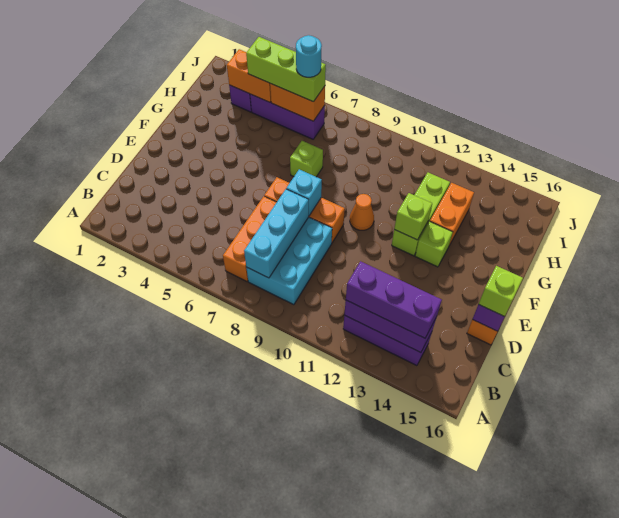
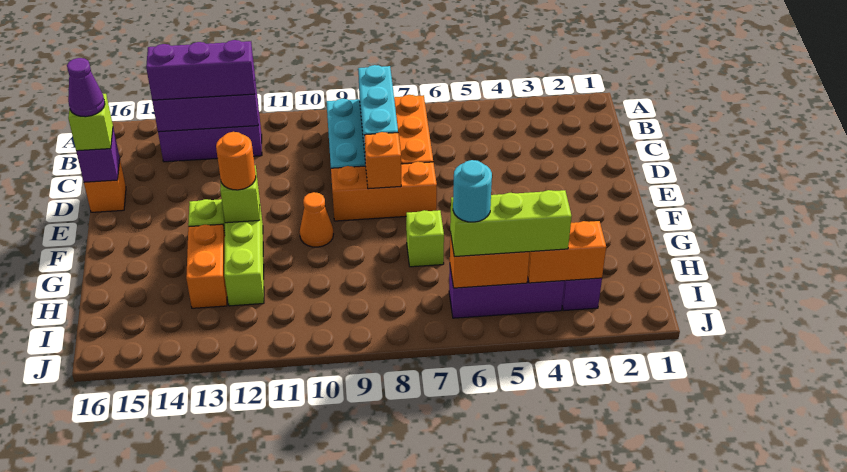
none -> purple 1x1 cone [67,58,105,117]
cyan 1x1 brick [286,169,322,215] -> orange 1x1 brick [364,132,401,189]
none -> orange 1x1 round brick [216,132,256,190]

